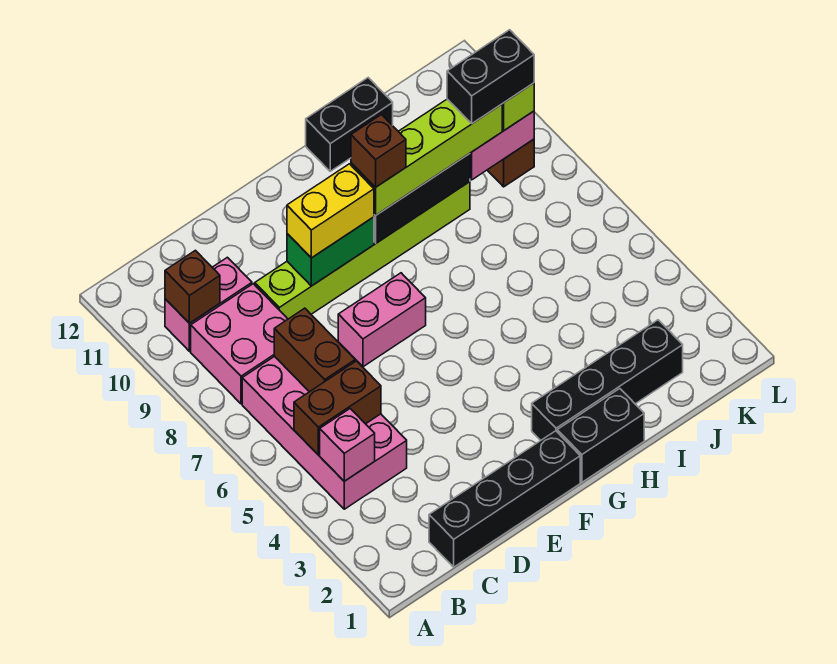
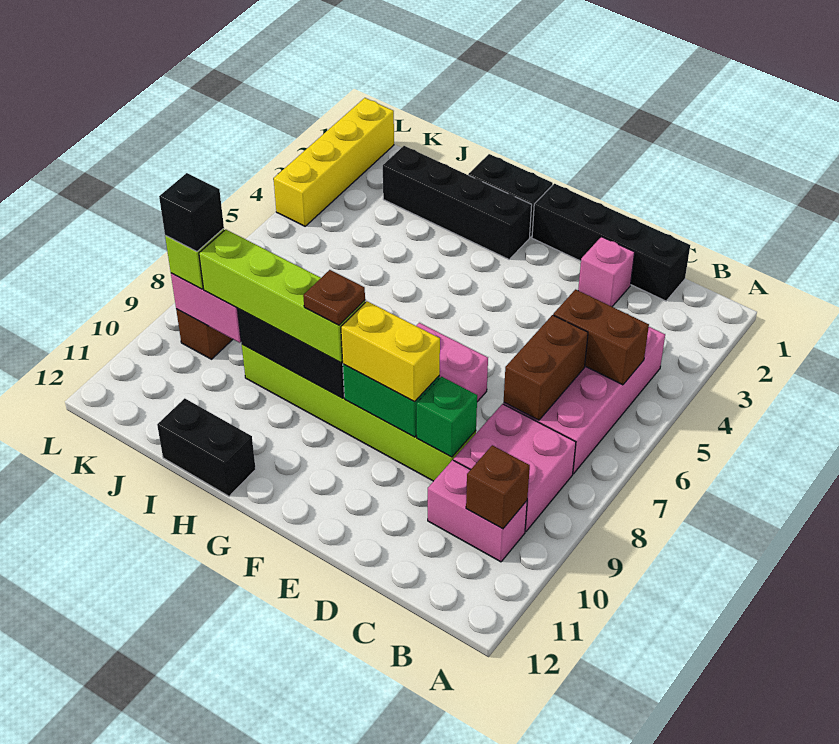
pink 1x1 brick [320,409,375,481] -> pink 1x1 brick moved to [578,237,635,306]
none -> green 1x1 brick [417,377,477,457]
brown 1x1 brick [351,115,406,187] -> brown 1x1 plate [303,270,365,325]
black 1x2 brick [447,30,534,123] -> black 1x1 brick [159,173,224,252]
none -> yellow 1x4 brick [274,98,394,226]

